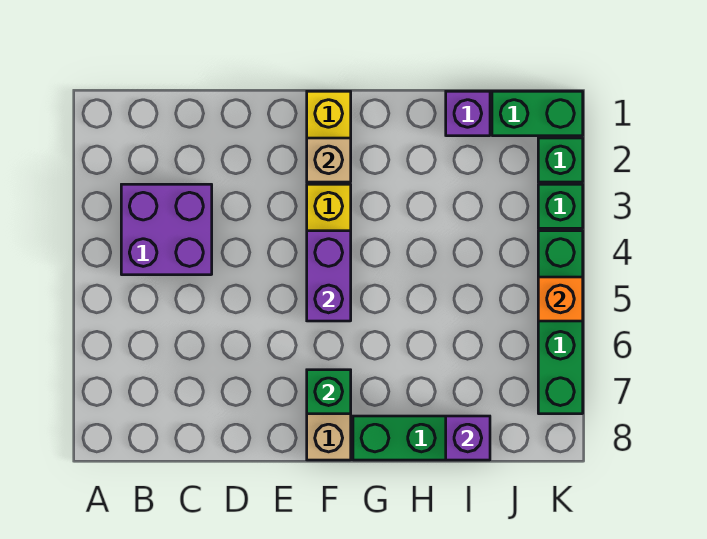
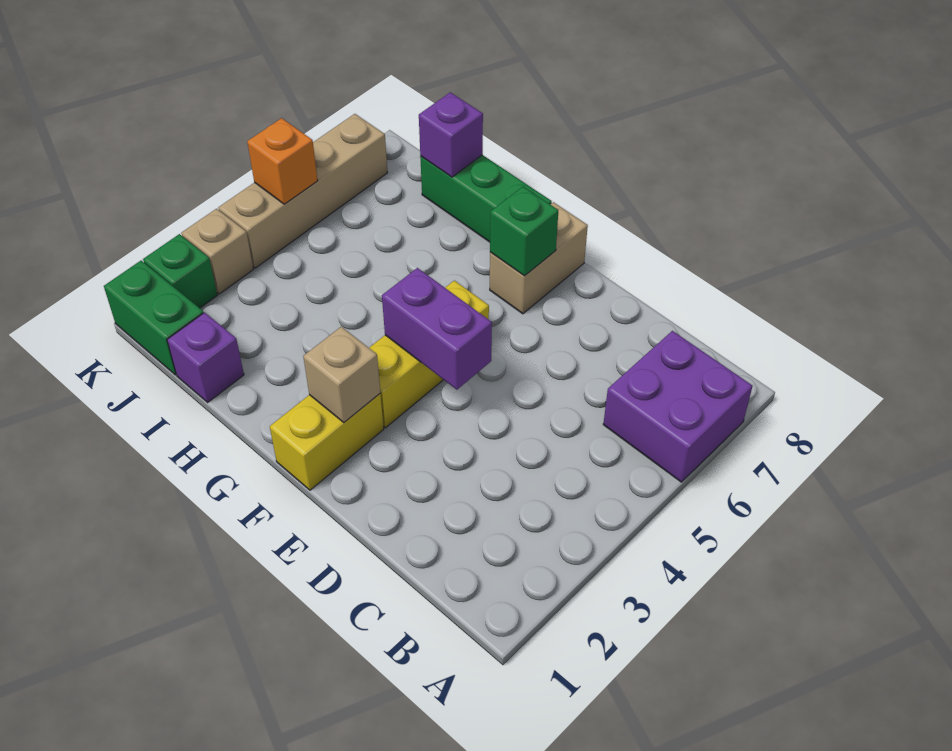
purple 2x2 brick [121,184,212,275] -> purple 2x2 brick moved to [603,331,752,482]
purple 1x2 brick [307,231,351,321] -> purple 1x2 brick turned to [382,268,492,390]
green 1x1 brick [538,184,583,228] -> tan 1x1 brick [181,209,253,294]
green 1x4 brick [538,231,583,414] -> tan 1x4 brick [218,114,388,268]

